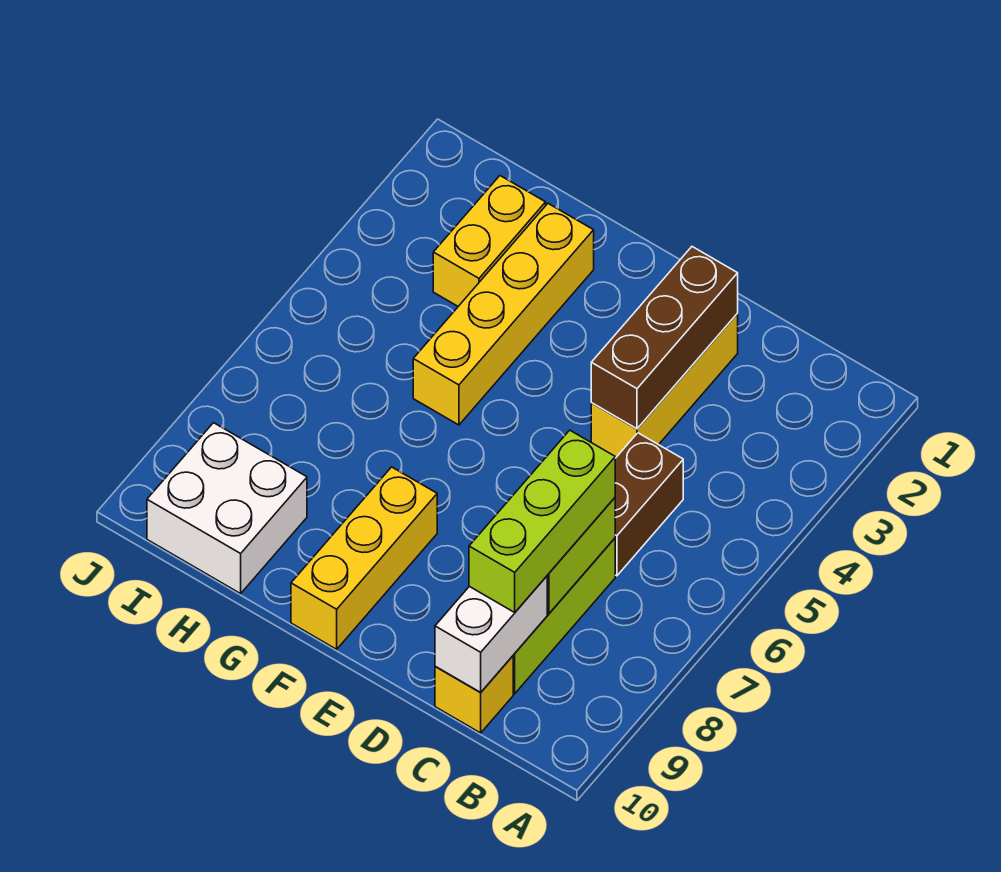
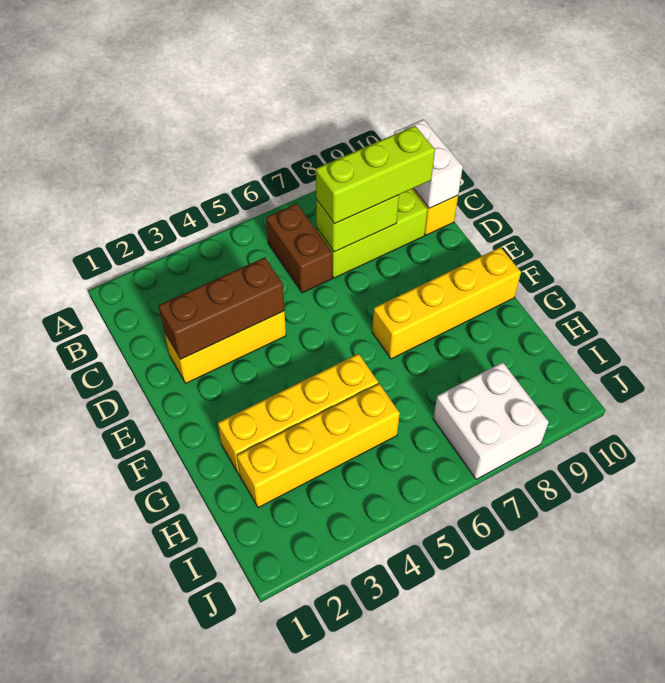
brown 1x2 brick [615,433,683,576] -> brown 1x2 brick turned to [266,204,333,293]
white 1x2 brick [435,576,547,693] -> white 1x2 brick turned to [394,119,463,208]
yellow 1x3 brick [291,467,437,649] -> yellow 1x4 brick [372,247,521,359]
yellow 1x2 brick [433,176,546,306] -> yellow 1x4 brick [237,384,400,508]
white 2x2 brick [147,423,307,594] -> white 2x2 brick moved to [433,362,549,479]

